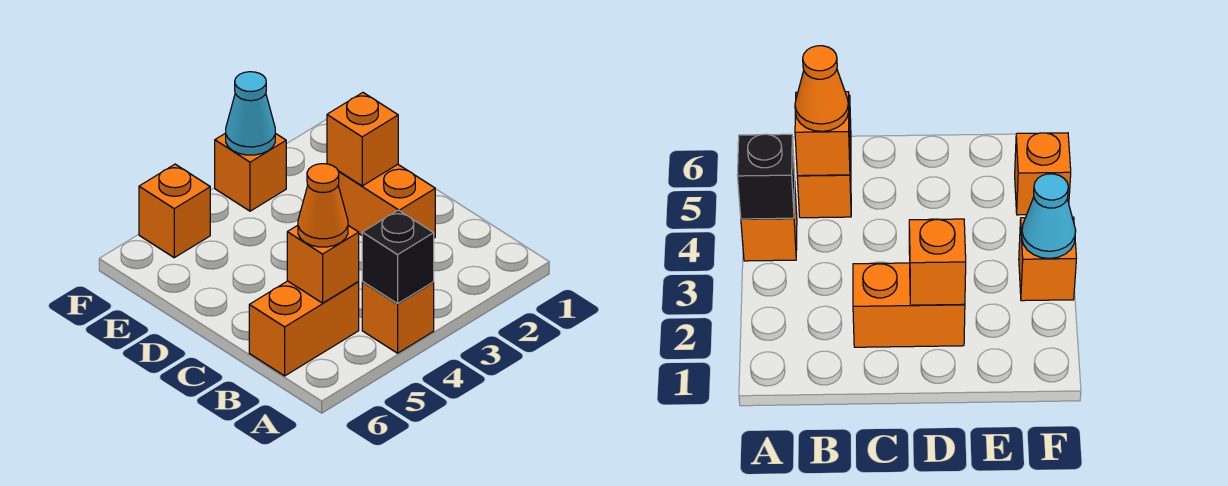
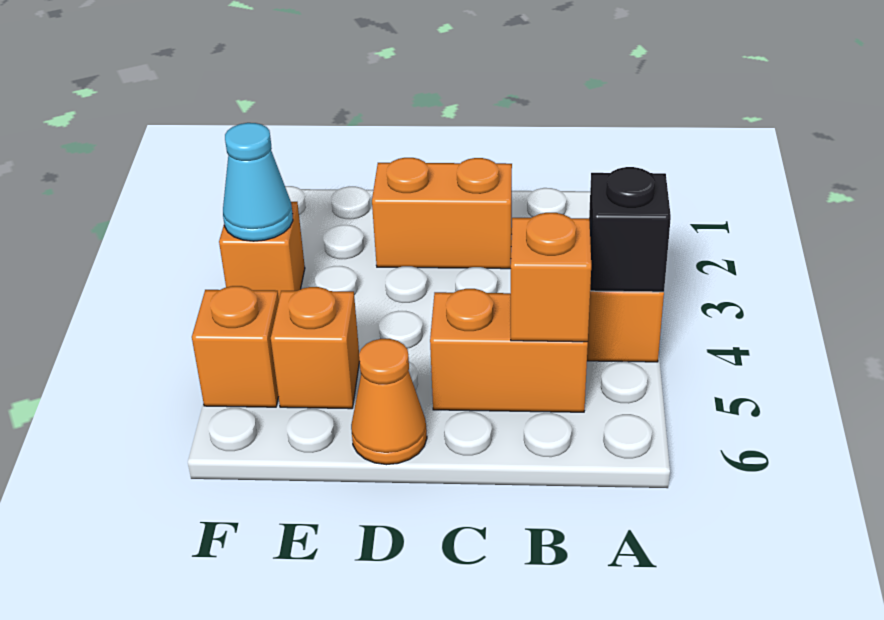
orange 1x2 brick [249,281,359,376] -> orange 1x2 brick turned to [430,289,588,412]
orange 1x1 cone [298,164,348,247] -> orange 1x1 cone moved to [351,339,427,465]
orange 1x1 brick [327,93,398,186] -> orange 1x1 brick moved to [271,287,360,409]

